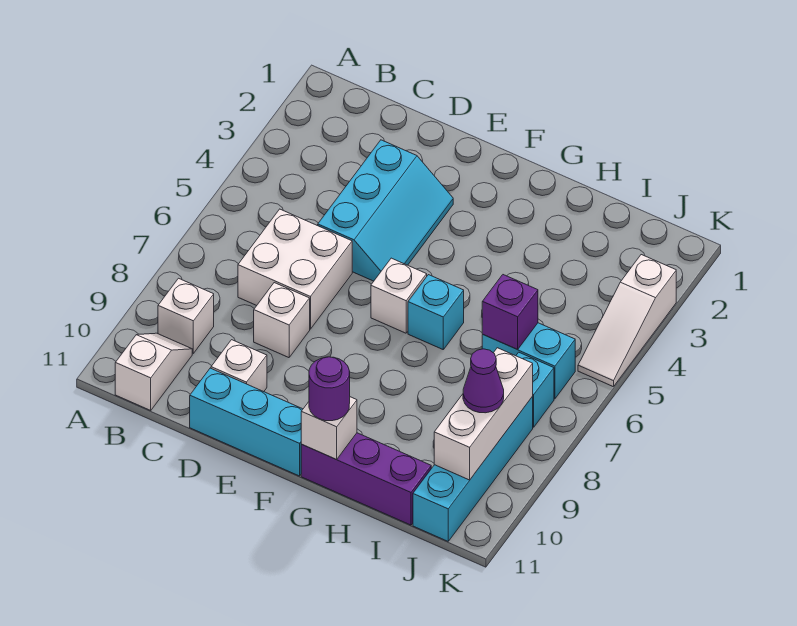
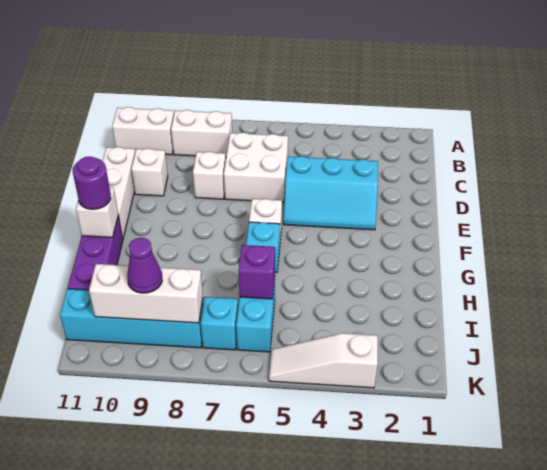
white 1x1 brick [158,278,214,353] -> white 1x2 brick [171,110,232,156]
white 1x2 slope [115,333,192,410] -> white 1x2 brick [112,107,174,155]
cyan 1x3 brick [190,368,303,476] -> white 1x3 brick [103,147,135,238]

